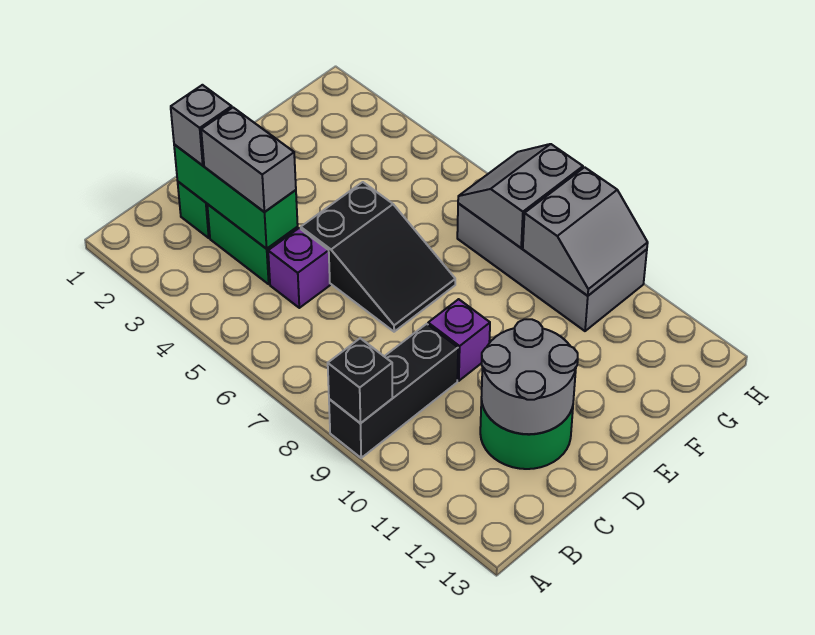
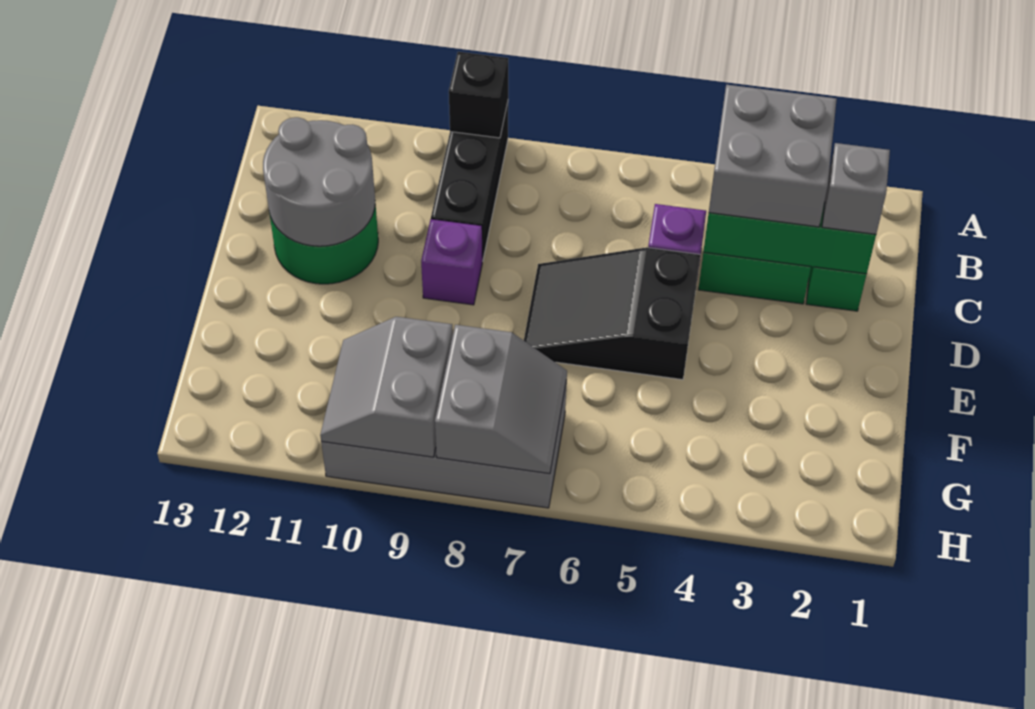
grey 1x2 brick [201,108,296,212] -> grey 2x2 brick [709,85,837,227]

